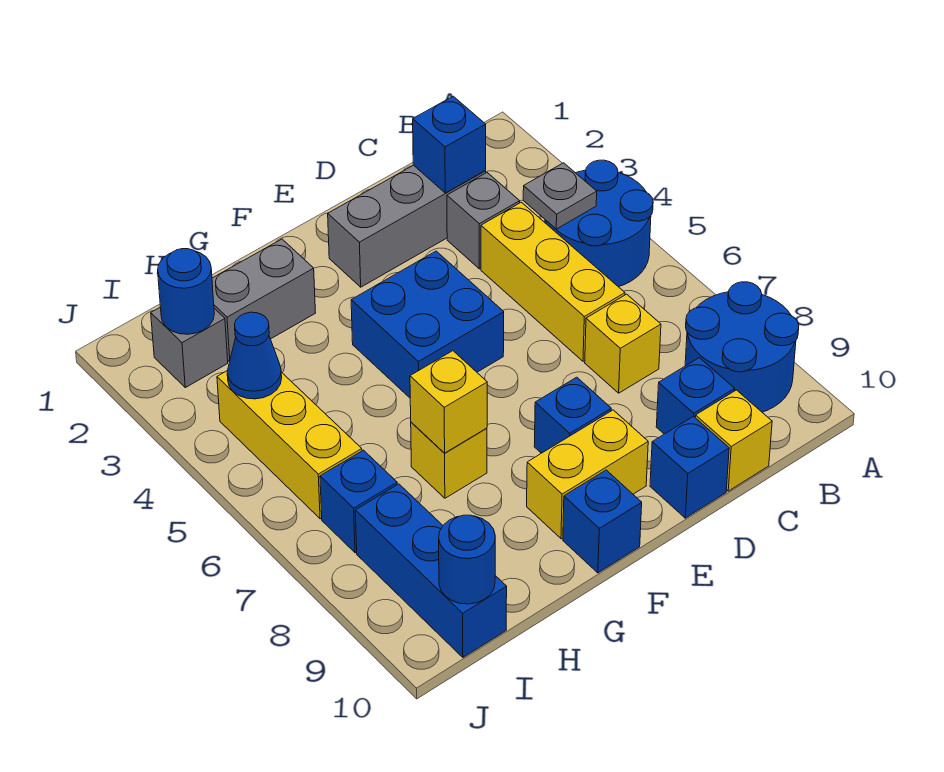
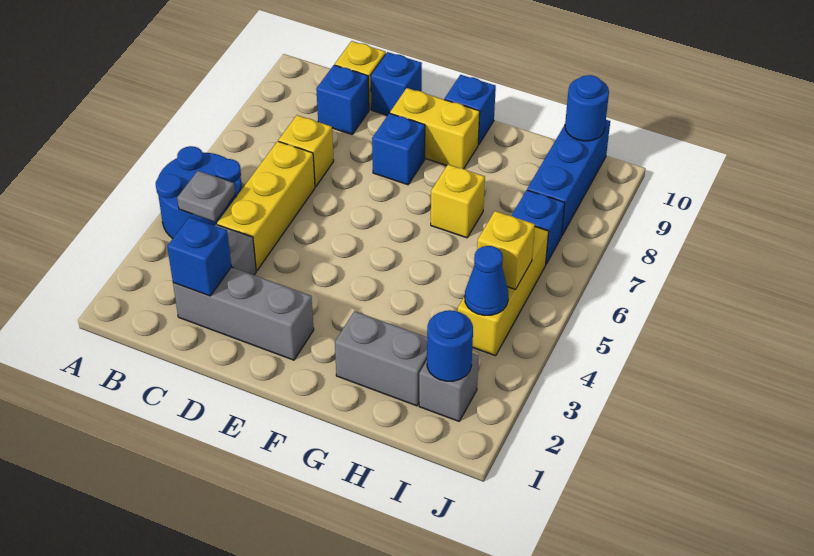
blue 2x2 round brick [685,282,799,412] -> none
blue 2x2 brick [351,251,504,398] -> none
yellow 1x1 brick [410,351,487,453] -> yellow 1x1 brick moved to [477,211,535,289]

